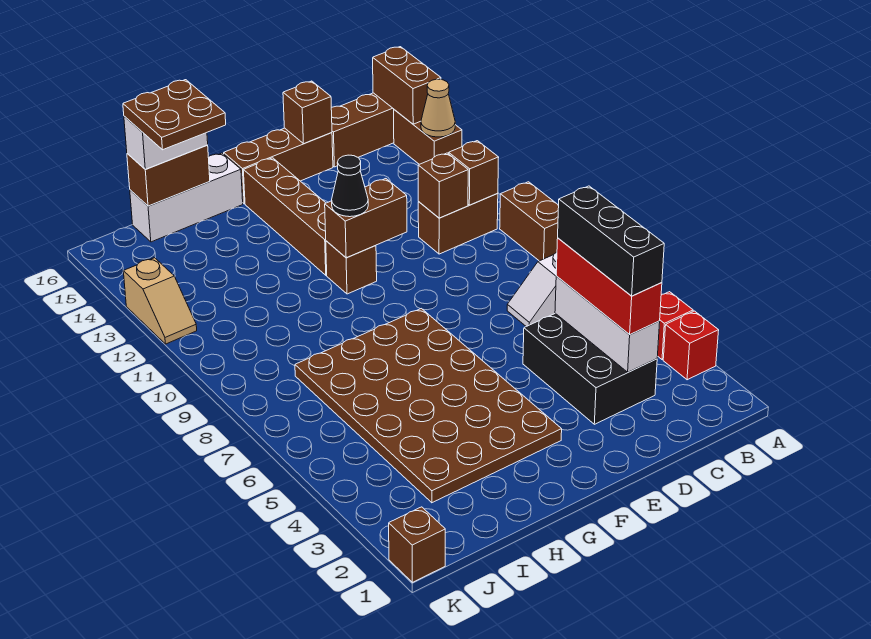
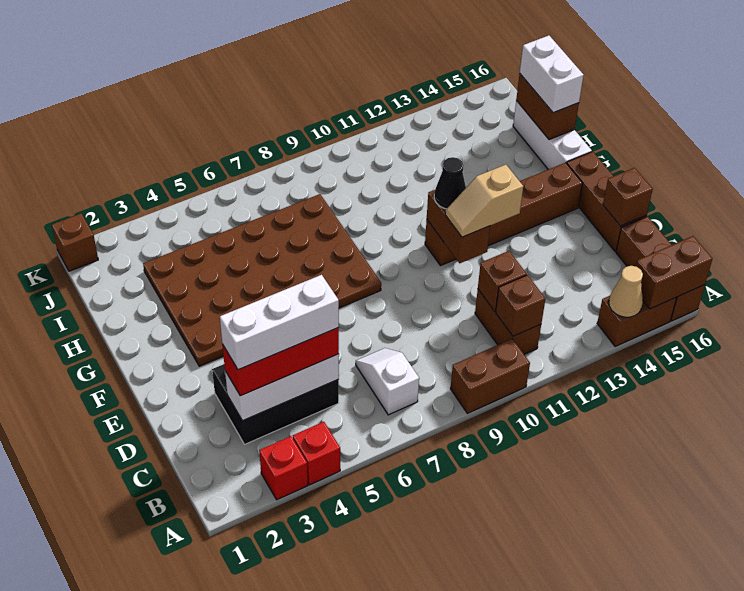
black 1x3 brick [558,186,664,296] -> white 1x3 brick [220,275,339,370]
brown 2x2 plate [123,80,226,150] -> none
tan 1x2 slope [123,258,197,344] -> tan 1x2 slope moved to [445,165,523,237]

